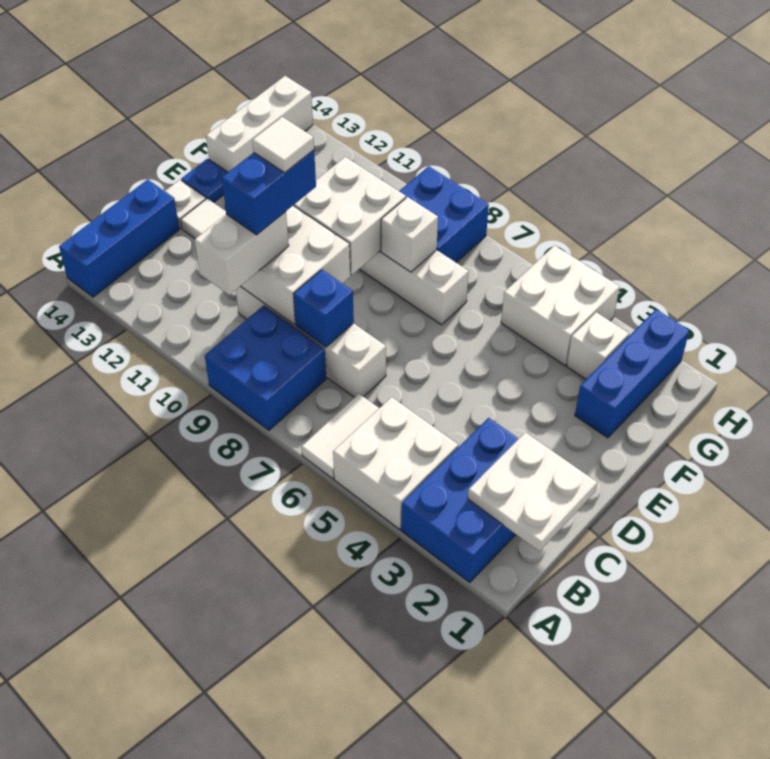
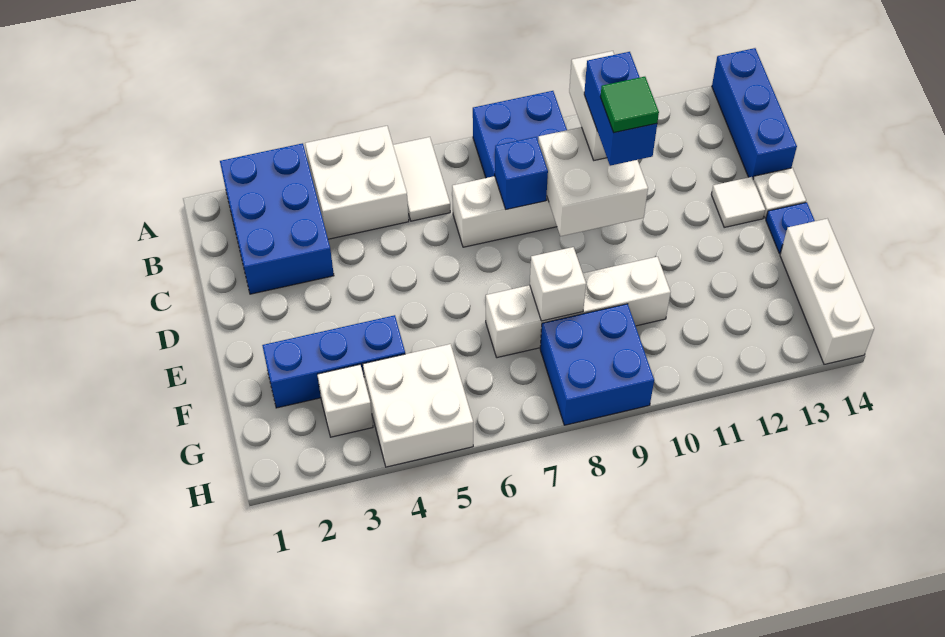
white 2x2 plate [468,432,597,551] -> none
white 1x1 tile [252,117,314,173] -> green 1x1 tile [600,77,659,133]
white 2x2 brick [293,157,406,275] -> none
blue 1x3 brick [575,309,689,438] -> blue 1x3 brick turned to [262,315,405,408]

